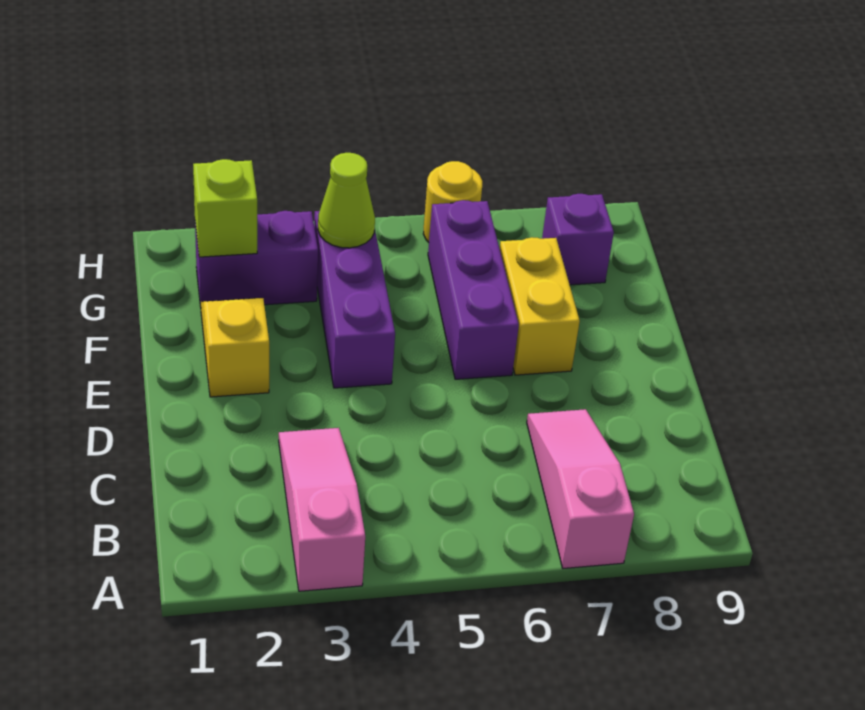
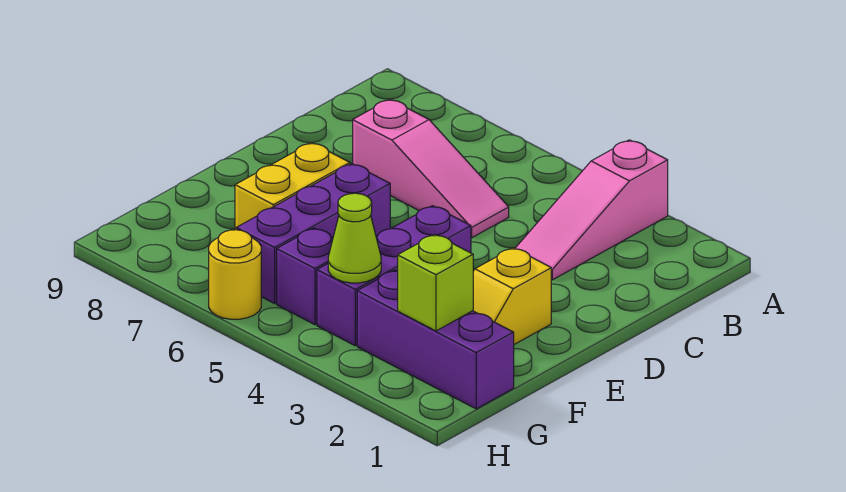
pink 1x3 slope [527,409,634,568] -> pink 1x3 slope turned to [352,99,509,238]
purple 1x2 brick [195,211,318,307] -> purple 1x3 brick [357,270,514,409]
purple 1x1 brick [542,194,614,285] -> purple 1x1 brick moved to [277,228,333,325]

